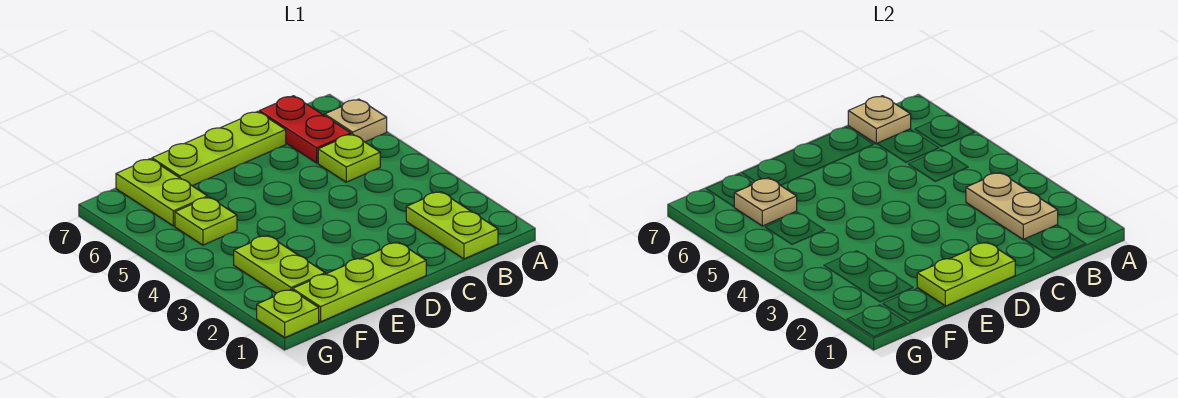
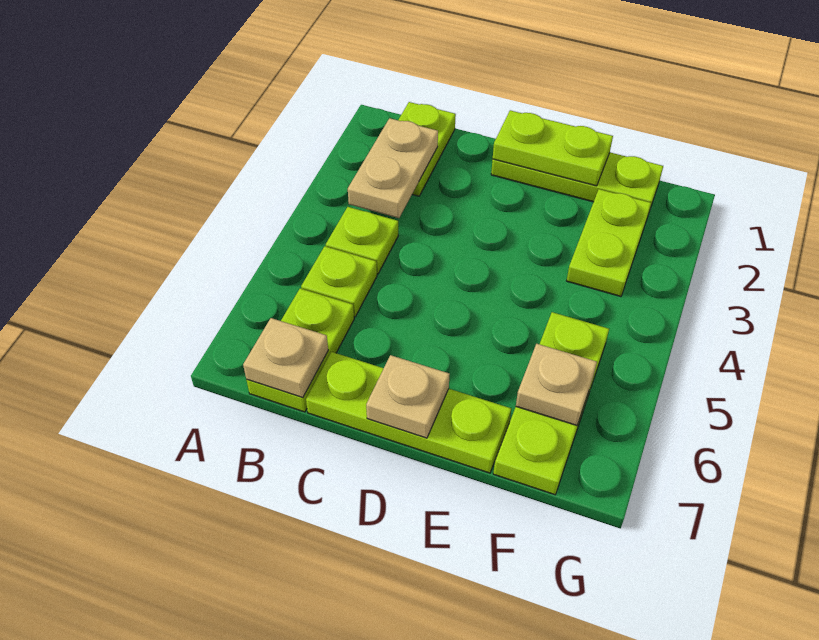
tan 1x1 plate [325,99,387,142] -> tan 1x1 plate moved to [366,355,450,438]
red 1x2 plate [259,96,351,163] -> lime 1x2 plate [247,289,354,412]
lime 1x1 plate [257,289,319,337] -> lime 1x1 plate moved to [326,207,398,274]

